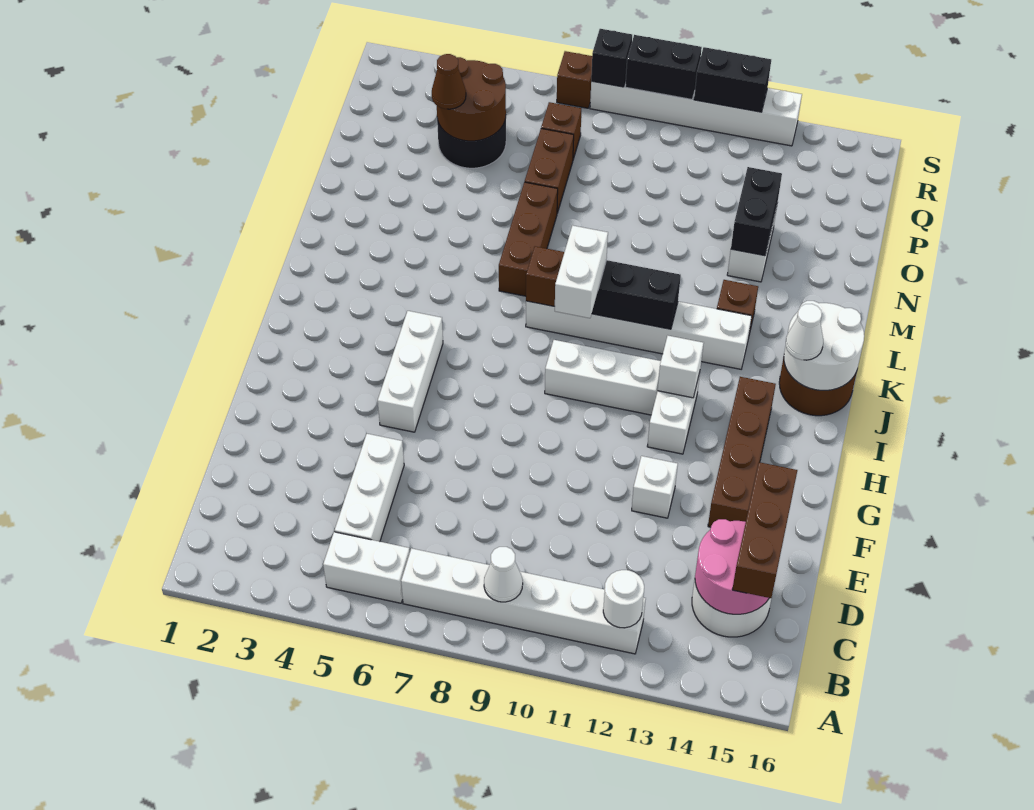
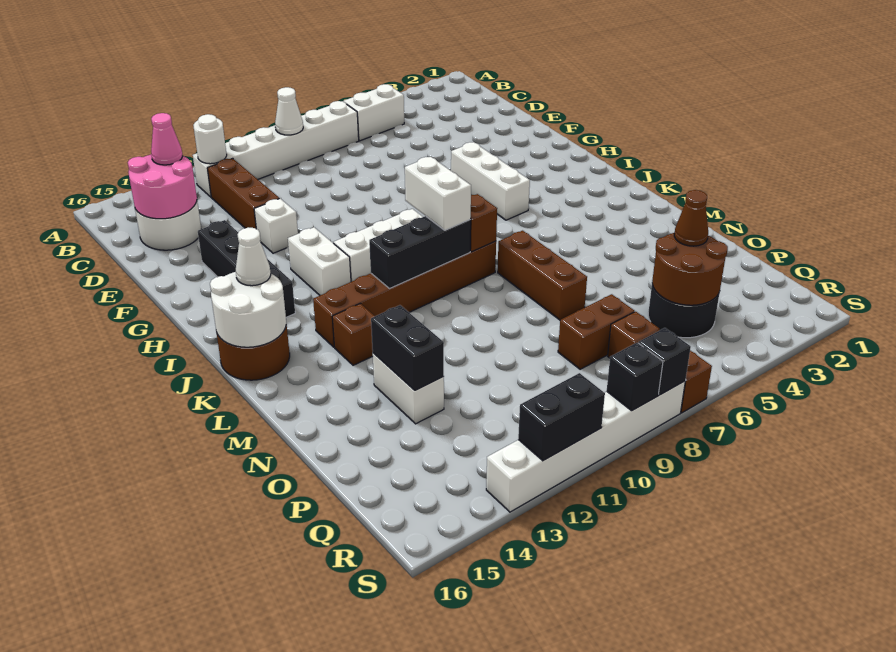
white 1x3 brick [334,434,404,542] -> none
none -> pink 1x1 cone [151,113,183,165]
brown 1x3 brick [732,462,797,598] -> brown 1x3 brick moved to [207,158,279,228]
brown 1x4 brick [708,377,776,527] -> black 1x4 brick [198,220,295,318]
white 1x1 brick [658,336,703,398] -> none
white 1x6 brick [526,301,752,369] -> brown 1x6 brick [313,241,496,347]
brown 1x2 brick [525,129,574,213] -> brown 1x2 brick turned to [558,294,634,369]
black 1x2 brick [625,35,702,100] -> black 1x1 brick [607,343,663,411]

